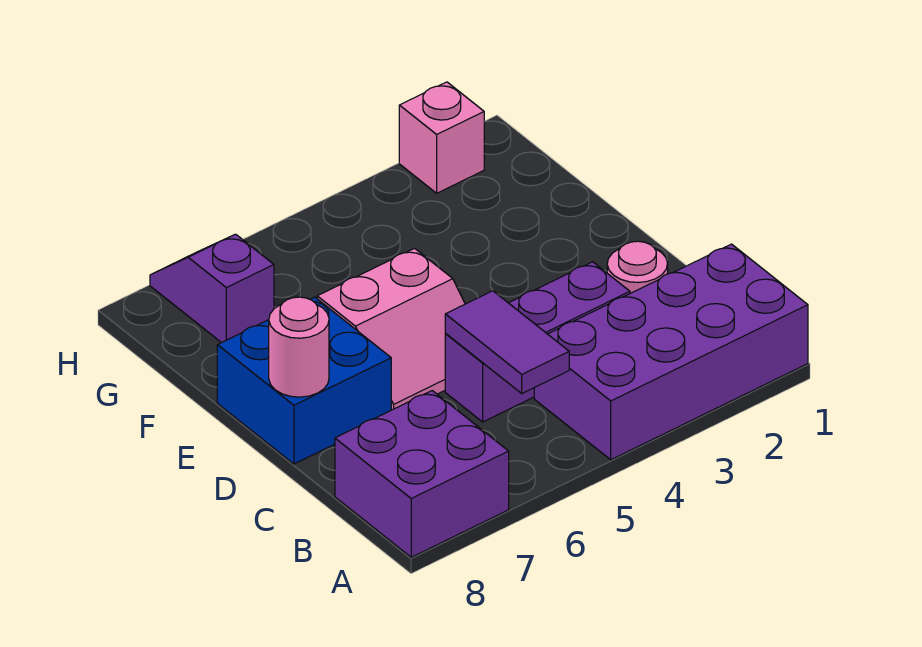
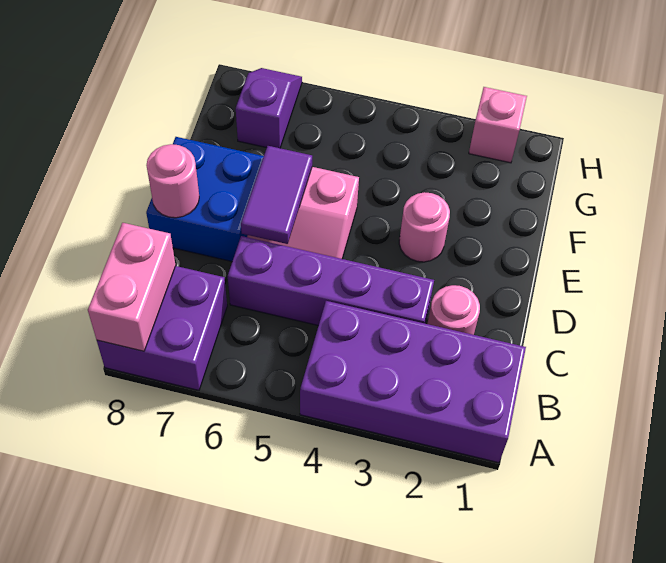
none -> pink 1x2 brick [88,223,176,351]
purple 1x2 tile [445,291,569,393] -> purple 1x2 tile moved to [241,146,312,244]
purple 1x3 brick [445,262,630,422] -> purple 1x4 brick [228,236,434,326]
none -> pink 1x1 round brick [399,192,450,262]

